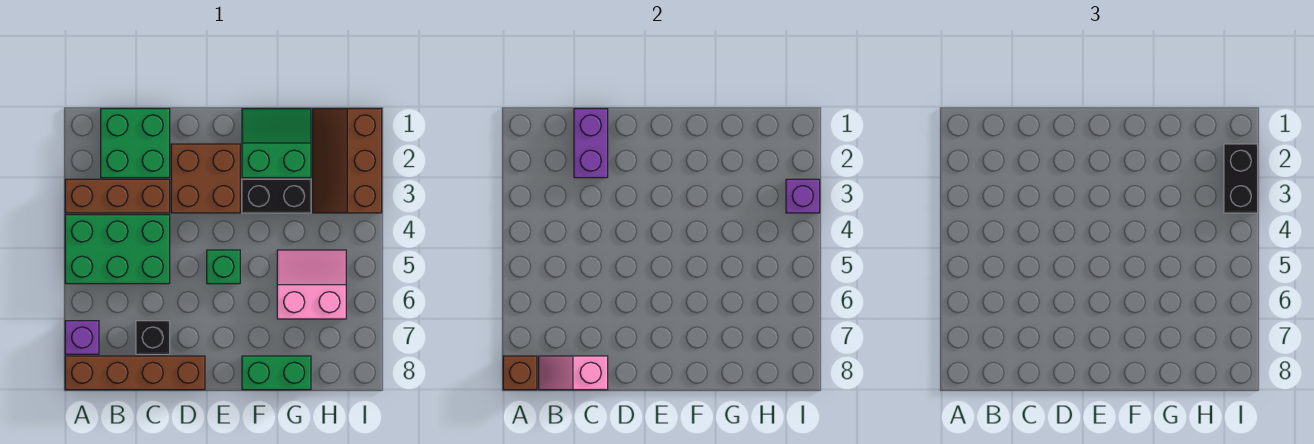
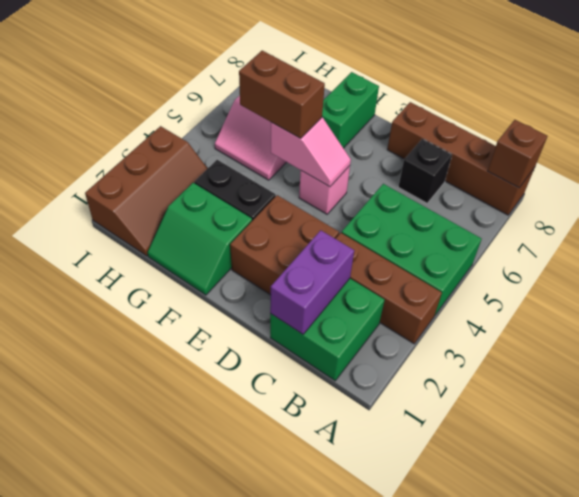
purple 1x1 brick [65,321,99,354] -> none
pink 1x2 slope [539,356,608,390] -> pink 1x2 slope moved to [271,117,351,187]
green 1x1 brick [207,250,240,284] -> pink 1x1 brick [299,166,350,214]
none -> brown 1x2 brick [239,51,325,138]
green 1x2 brick [242,356,311,390] -> green 1x2 brick turned to [322,72,379,148]
black 1x2 brick [1224,144,1258,213] -> none
purple 1x1 brick [786,179,820,213] -> none

